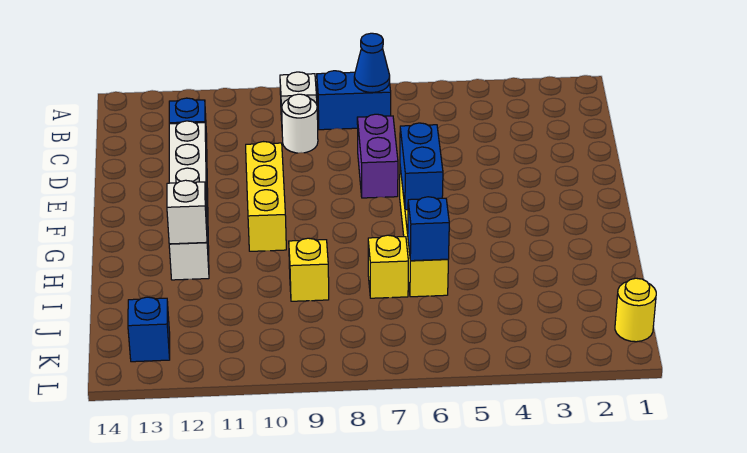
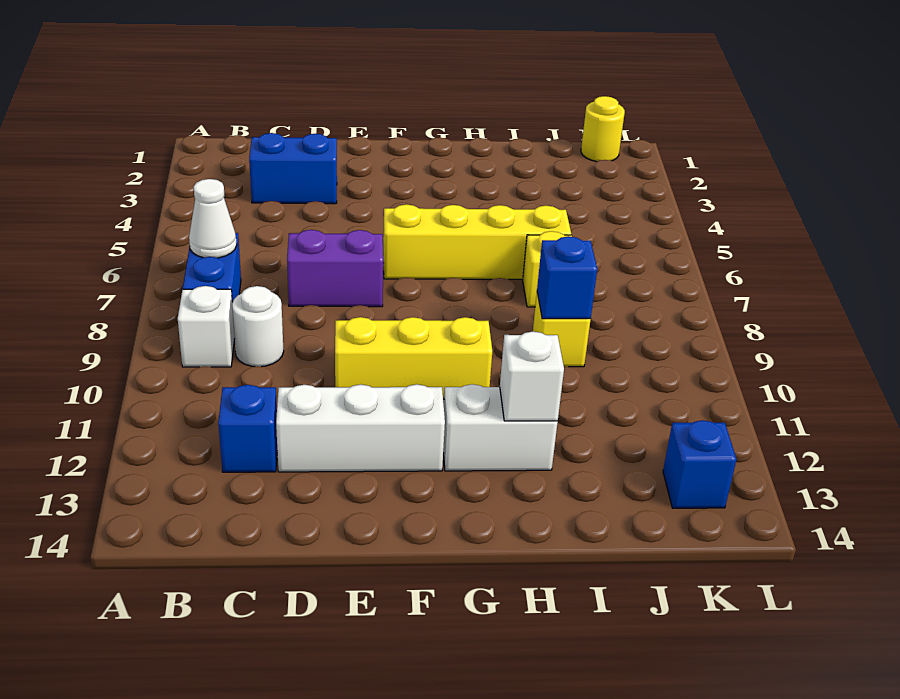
blue 1x1 cone [354,33,390,92] -> white 1x1 cone [189,179,237,258]
blue 1x2 brick [400,123,443,210] -> blue 1x2 brick moved to [249,133,337,204]
blue 1x1 brick [408,197,449,261] -> blue 1x1 brick moved to [537,236,597,319]

